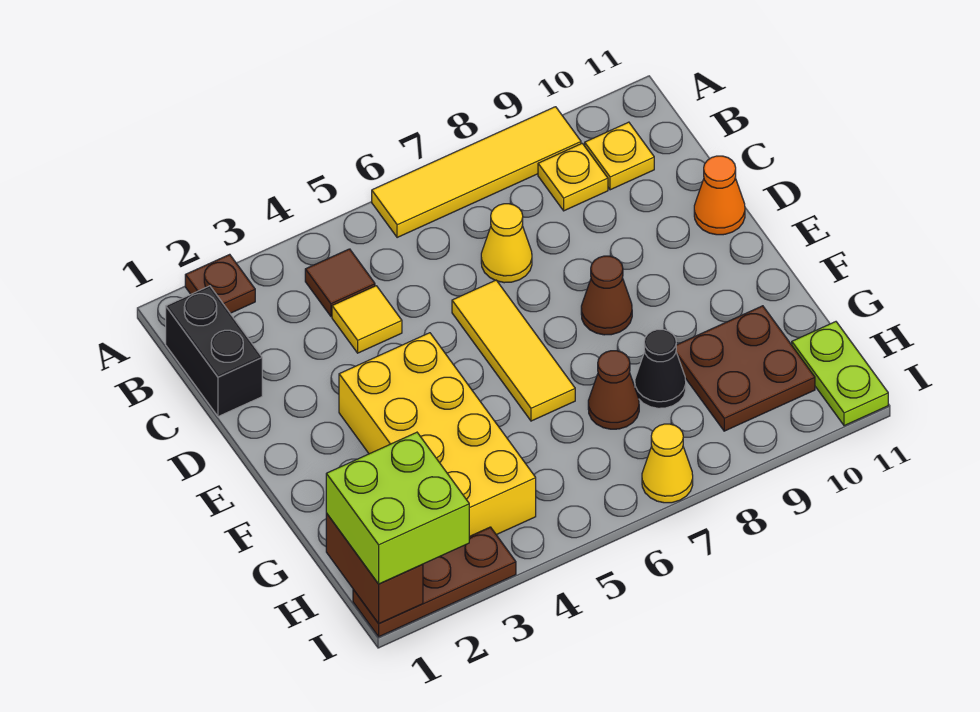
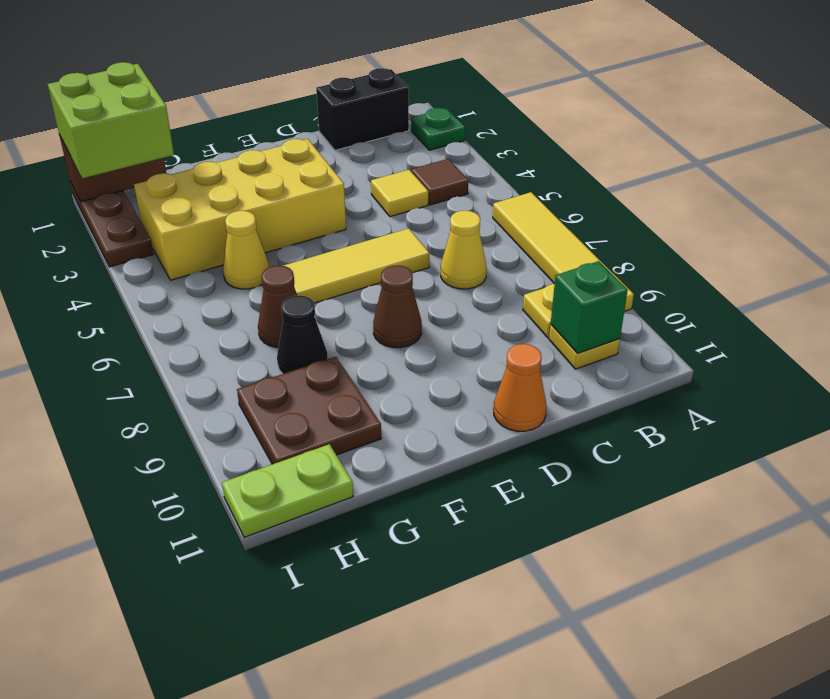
brown 1x1 plate [185,254,255,313] -> green 1x1 plate [411,108,465,150]
none -> green 1x1 brick [551,261,628,353]
yellow 1x1 cone [642,424,693,503] -> yellow 1x1 cone moved to [223,211,270,289]

